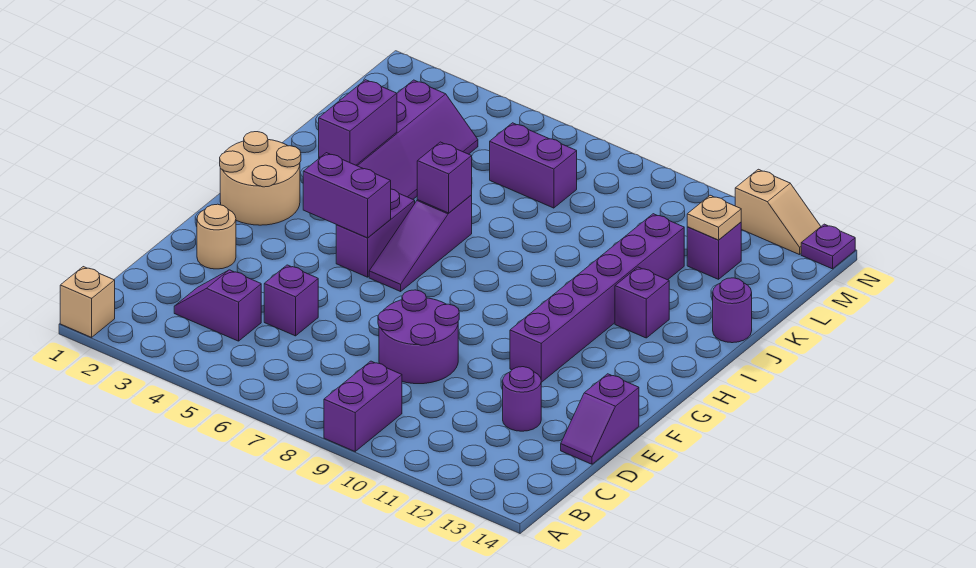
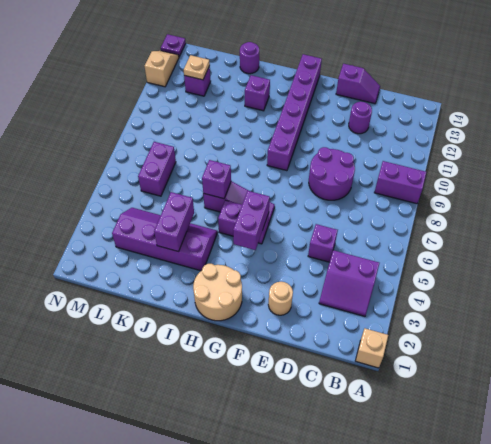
purple 1x2 slope [174,270,261,341] -> purple 2x2 slope [319,250,379,316]
purple 1x6 brick [510,214,684,382] -> purple 1x6 brick turned to [267,54,322,171]
purple 1x2 brick [319,80,397,165] -> purple 1x2 brick turned to [154,192,194,252]

